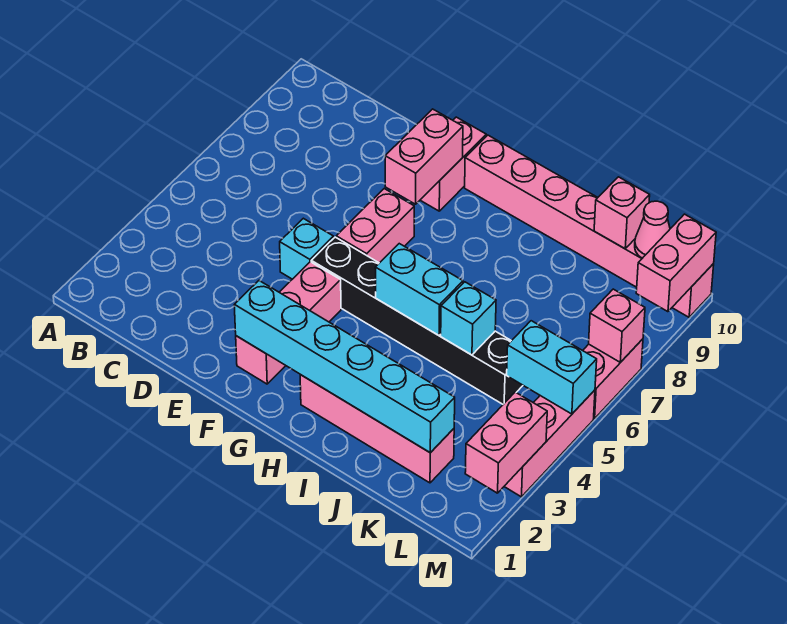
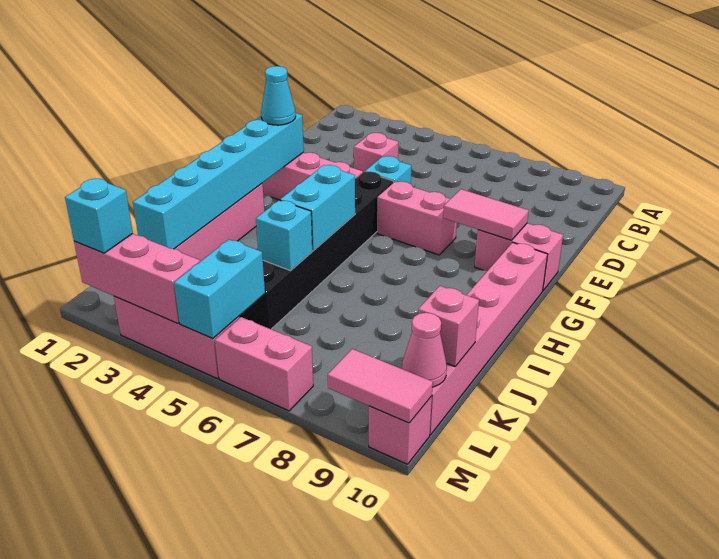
none -> cyan 1x1 cone [261,66,296,125]
pink 1x2 brick [385,109,463,204] -> pink 1x2 tile [443,189,529,240]
pink 1x2 brick [465,392,547,493] -> pink 1x3 brick [74,234,200,323]
none -> cyan 1x1 brick [65,179,133,253]
pink 1x1 brick [589,289,645,362] -> pink 1x1 brick moved to [354,133,399,172]
pink 1x2 brick [636,214,716,312] -> pink 1x2 tile [328,349,433,423]

